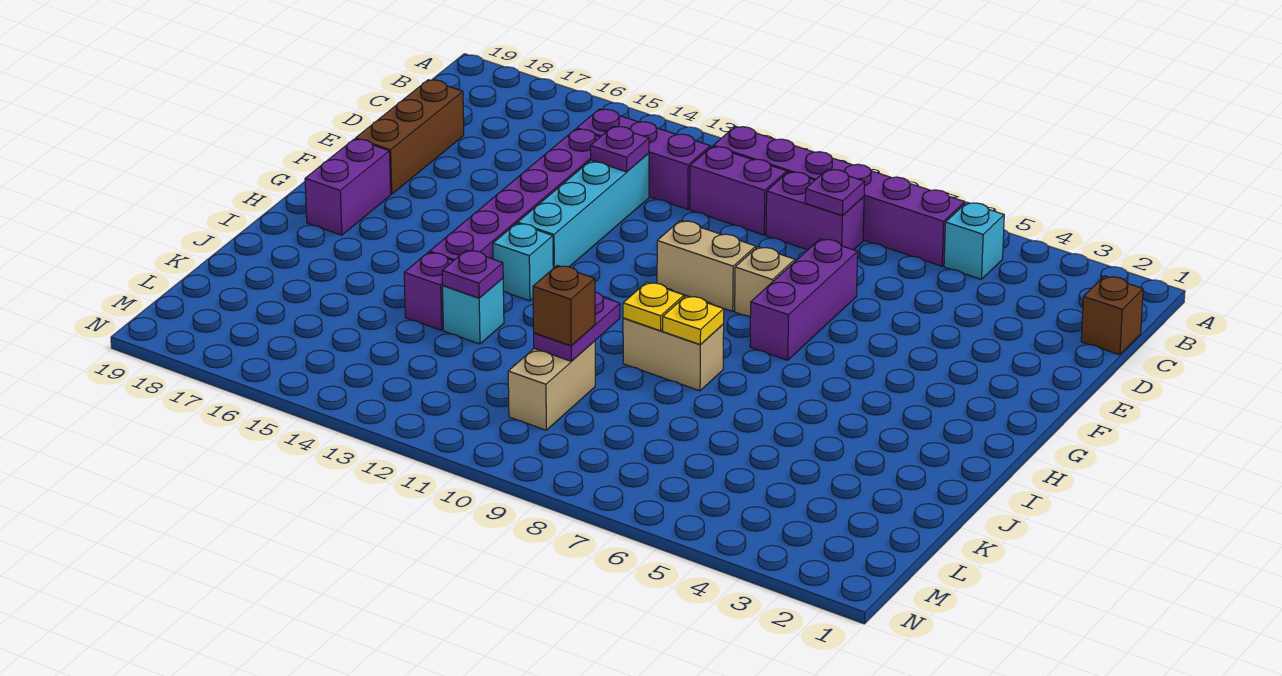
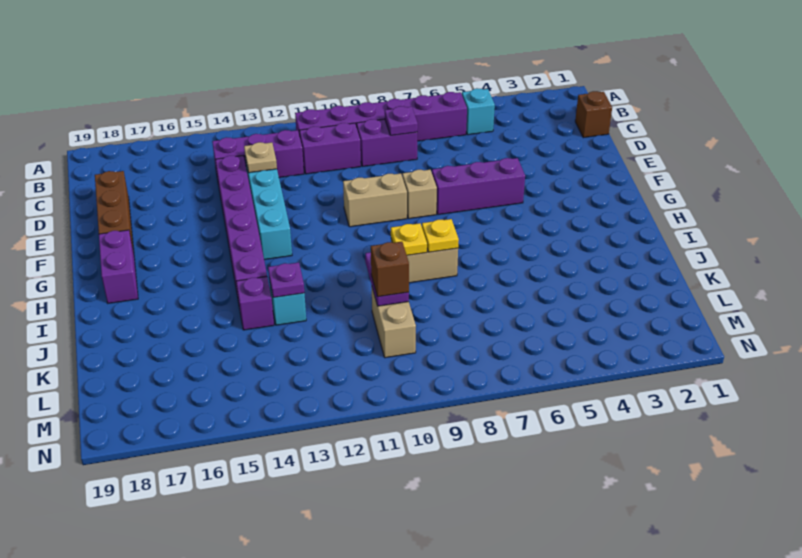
purple 1x1 plate [590,126,649,172] -> tan 1x1 plate [244,142,277,173]
purple 1x3 brick [750,239,858,360] -> purple 1x3 brick turned to [432,158,525,215]
cyan 1x1 brick [493,223,553,301] -> none

